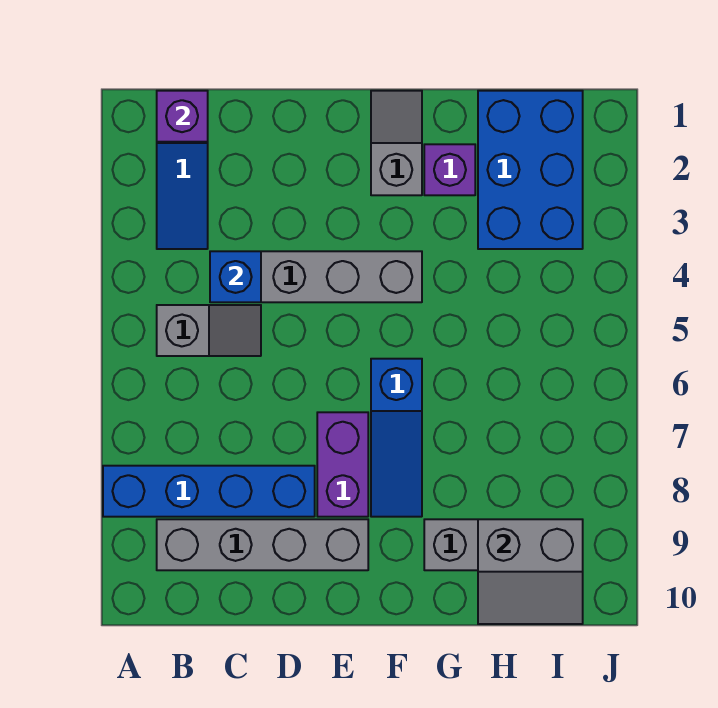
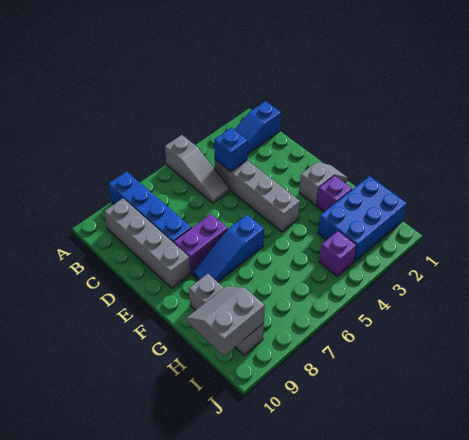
purple 1x1 brick [157,91,208,142] -> purple 1x1 brick moved to [319,231,357,276]
grey 1x2 slope [157,305,261,356] -> grey 1x3 slope [165,135,230,203]
grey 2x2 slope [478,519,583,624] -> grey 2x2 slope turned to [186,286,265,356]

